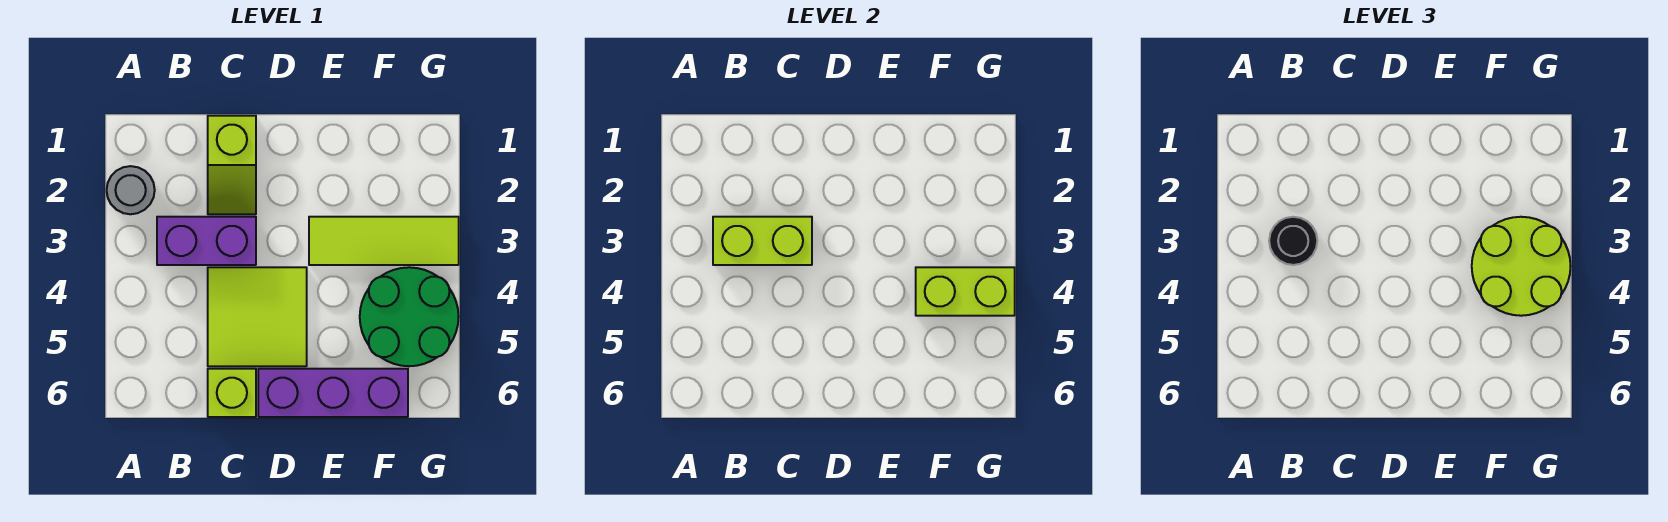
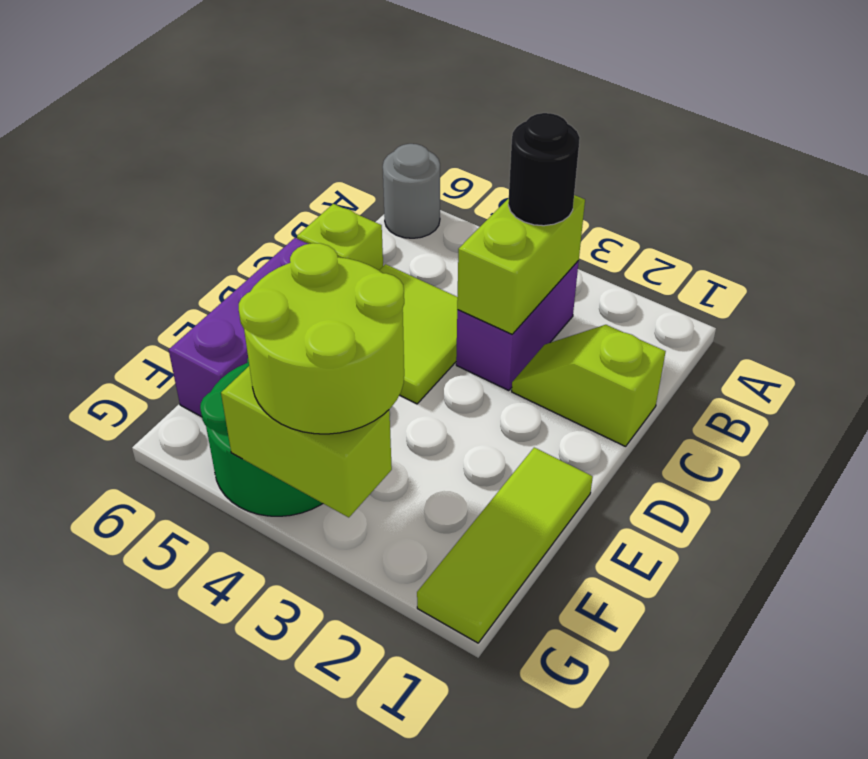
grey 1x1 round brick [107,166,155,214] -> grey 1x1 round brick moved to [383,144,440,238]
lime 1x3 tile [309,217,459,265] -> lime 1x3 tile moved to [417,448,593,643]
lime 1x2 brick [916,267,1015,316] -> lime 1x2 brick turned to [221,367,392,517]

